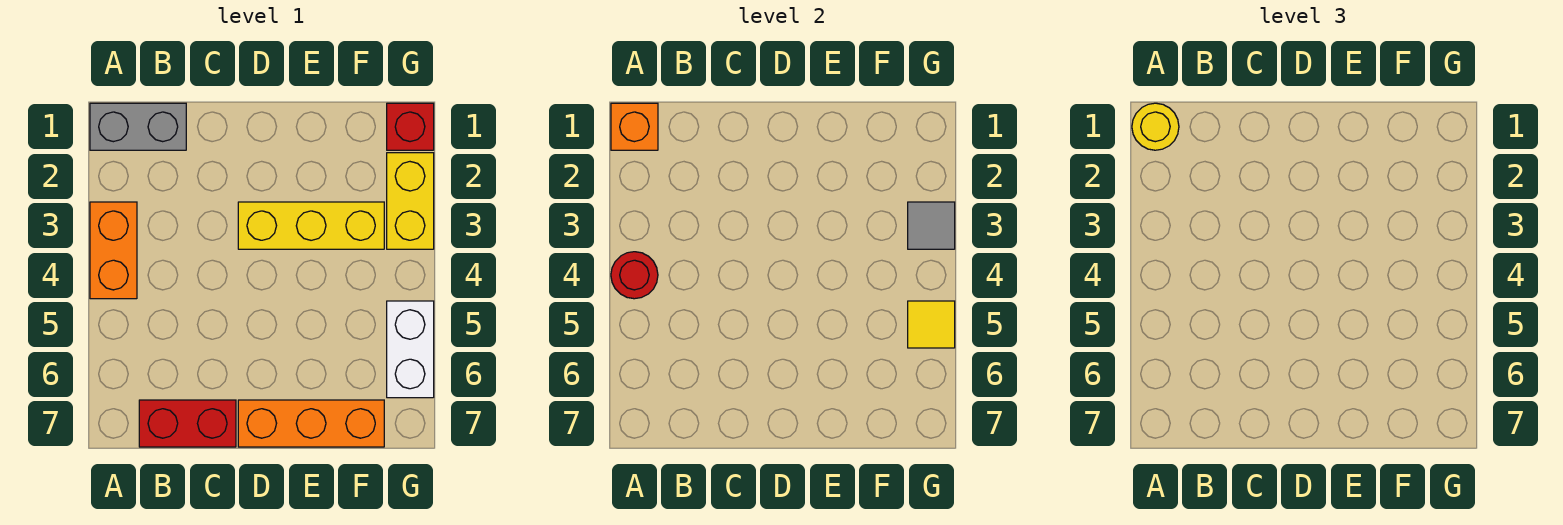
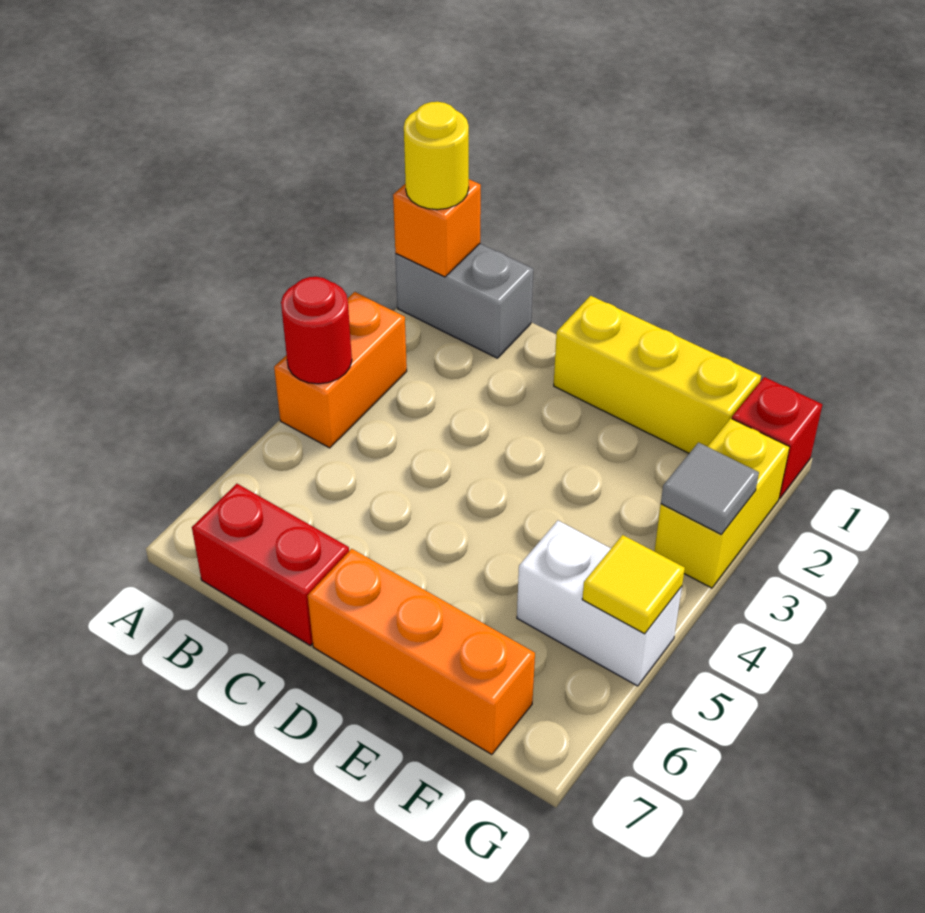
yellow 1x3 brick [238,202,384,249] -> yellow 1x3 brick moved to [554,296,761,453]
white 1x2 brick [387,301,434,398] -> white 1x2 brick turned to [517,521,682,686]

